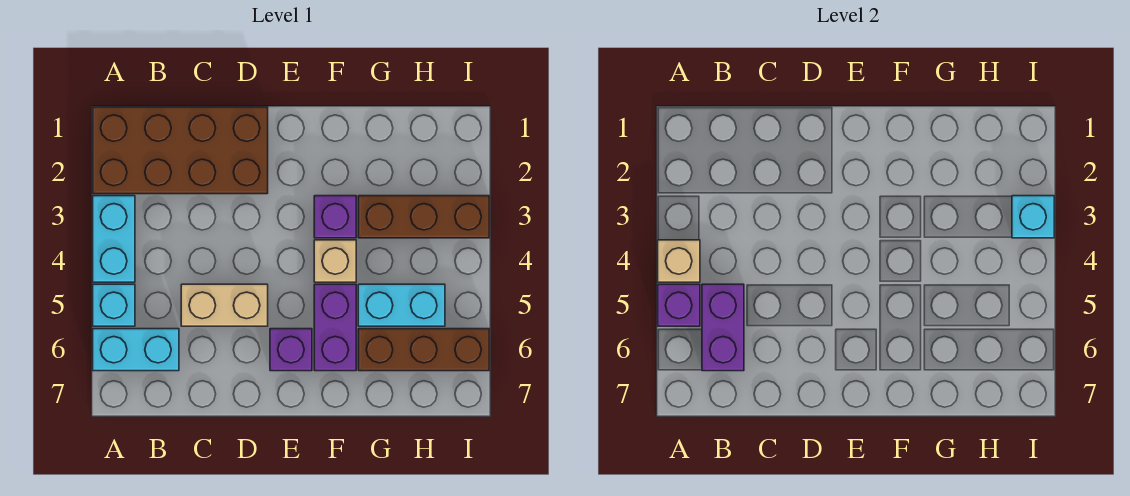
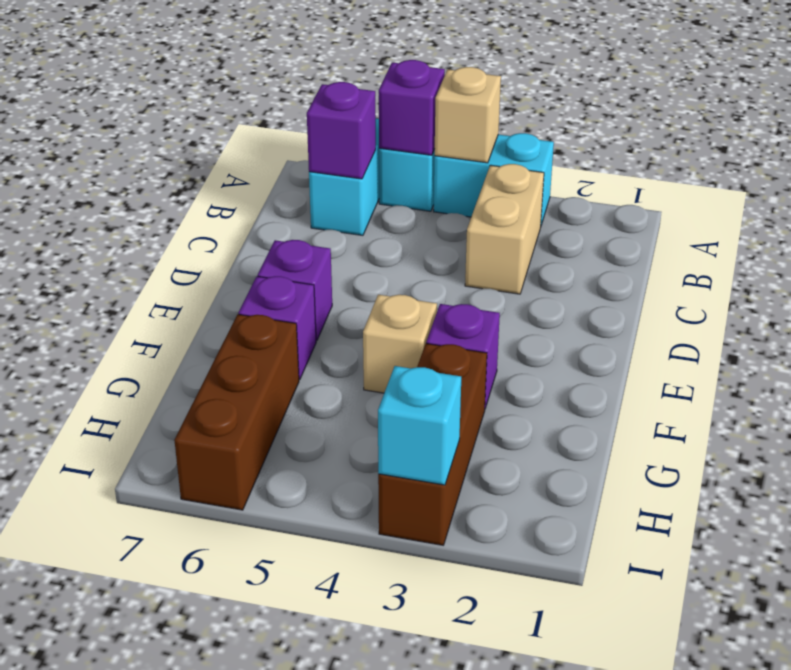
brown 2x4 brick [93,107,268,194] -> none
purple 1x2 brick [702,284,744,371] -> purple 1x1 brick [307,82,376,179]
tan 1x2 brick [181,284,268,326] -> tan 1x2 brick moved to [465,164,544,294]
purple 1x2 brick [314,284,356,371] -> purple 1x1 brick [238,276,316,380]
cyan 1x2 brick [358,284,445,326] -> none

